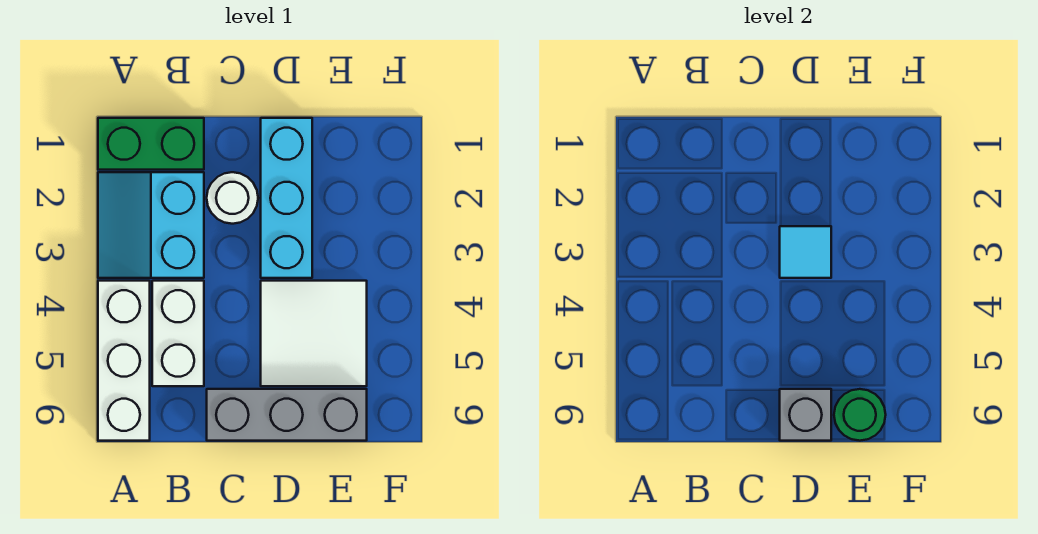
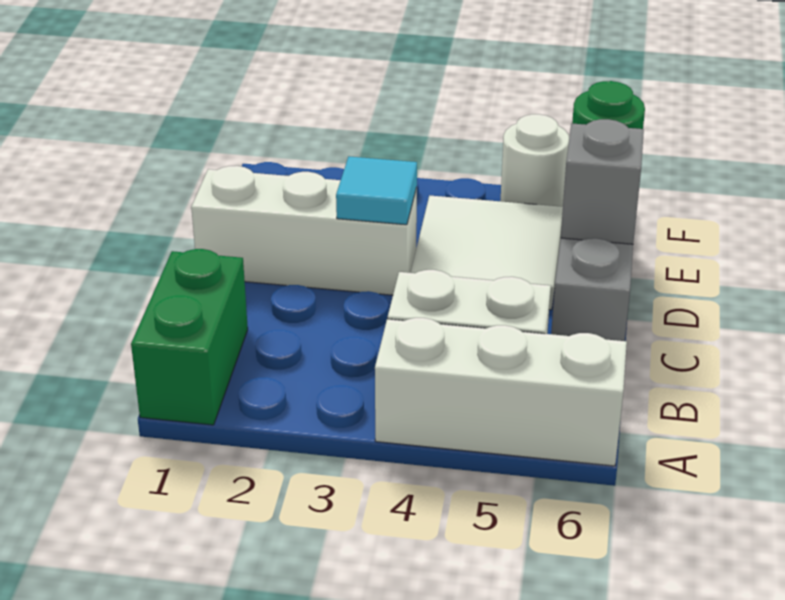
cyan 2x2 slope [98,172,204,278] -> none
white 1x1 round brick [207,172,258,224] -> white 1x1 round brick moved to [501,114,569,207]
cyan 1x3 brick [261,118,312,278] -> white 1x3 brick [191,166,417,295]

